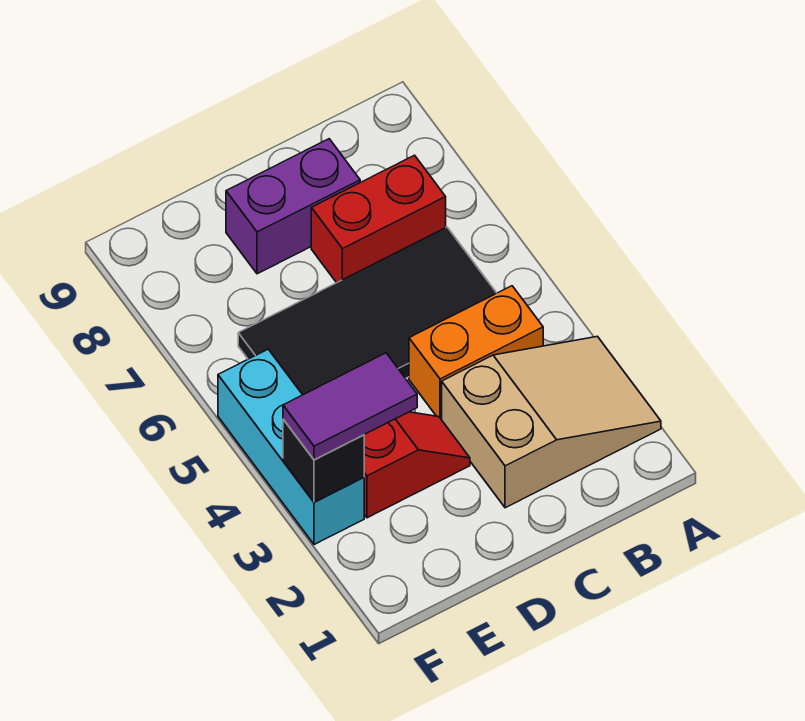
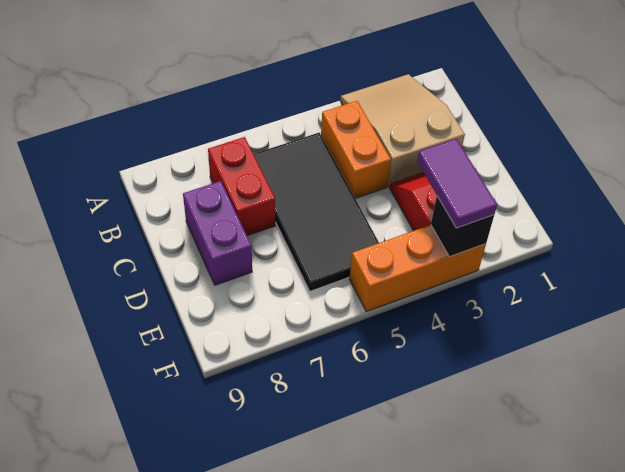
cyan 1x3 brick [218,349,364,545] -> orange 1x3 brick [349,225,486,312]

